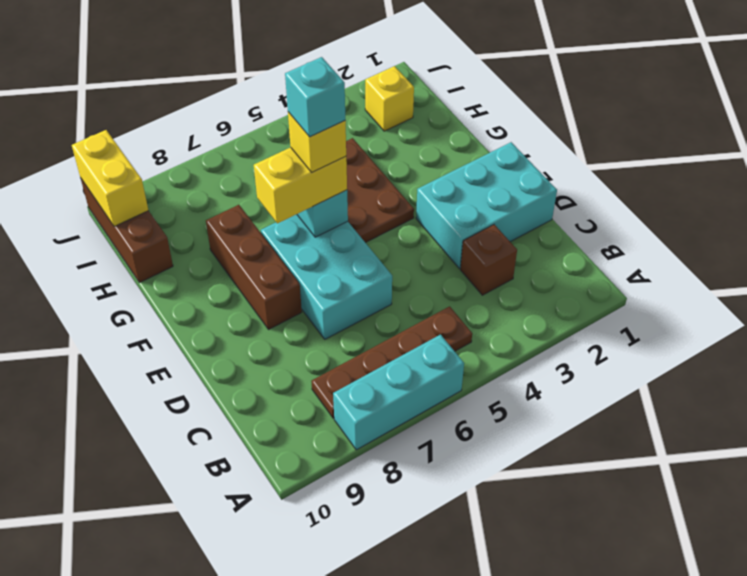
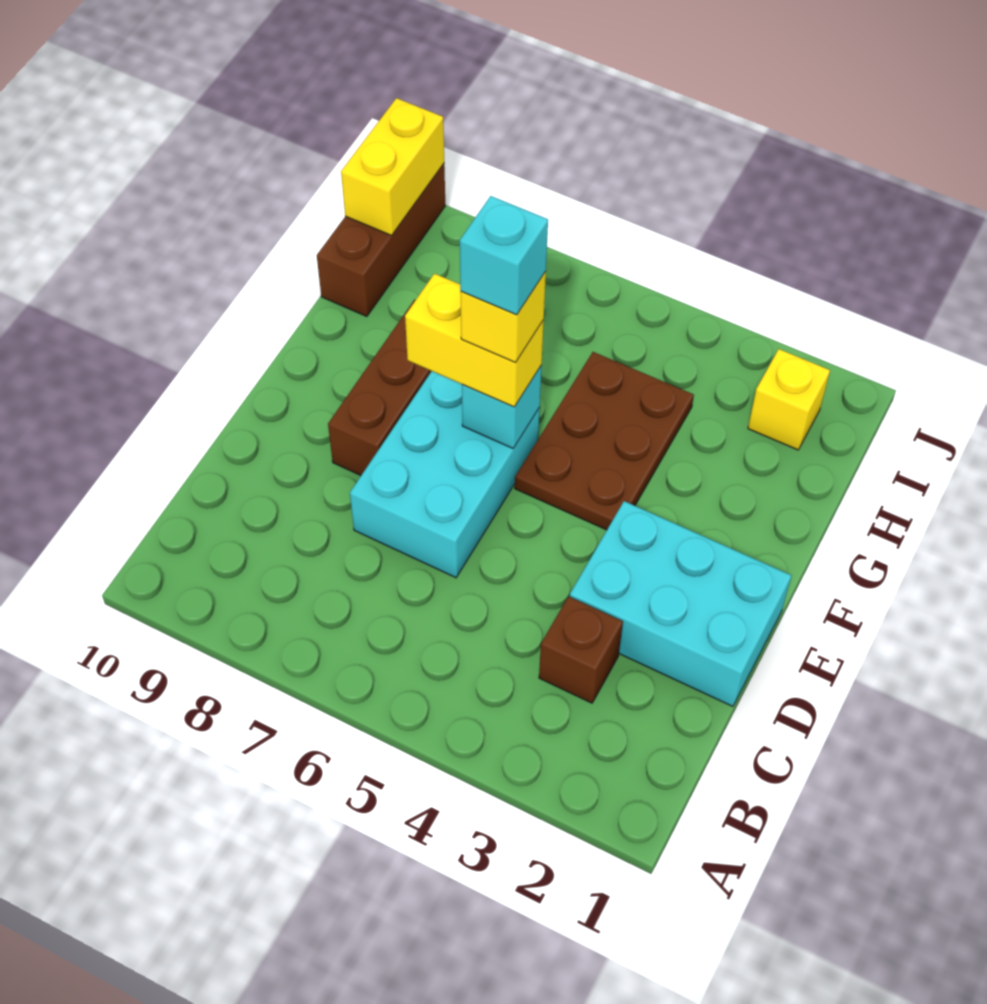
cyan 1x3 brick [333,335,464,450] -> none
brown 1x4 plate [311,306,472,418] -> none

